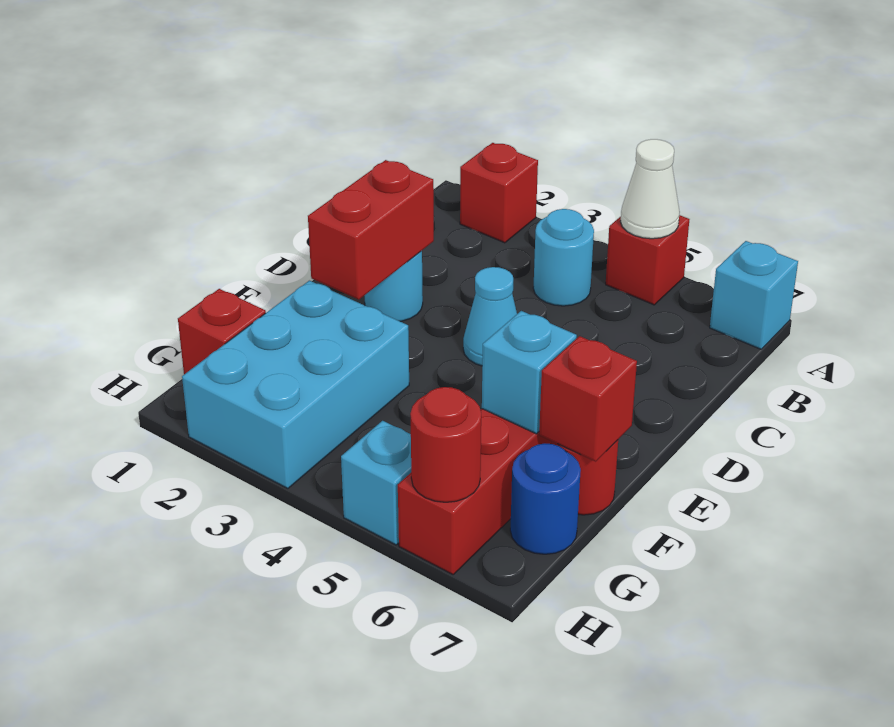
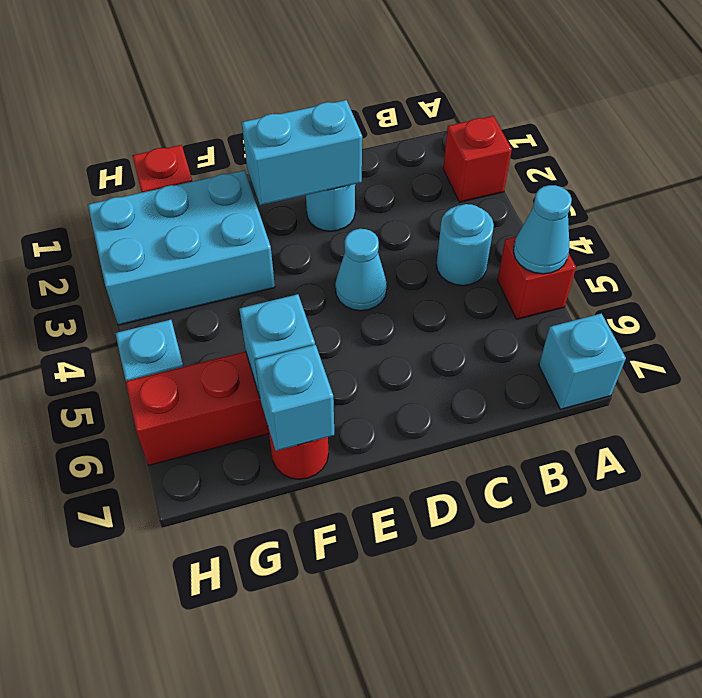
white 1x1 cone [620,139,680,239] -> cyan 1x1 cone [514,185,572,274]
red 1x2 brick [308,160,434,300] -> cyan 1x2 brick [242,100,362,205]
red 1x1 brick [539,336,637,461] -> cyan 1x1 brick [255,345,334,451]
blue 1x1 round brick [510,443,581,554] -> none
red 1x1 round brick [410,387,481,502] -> none

